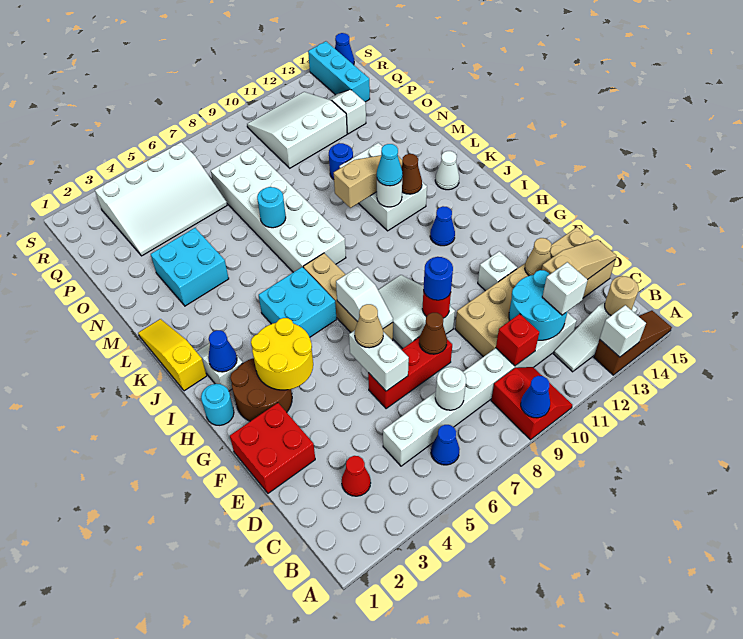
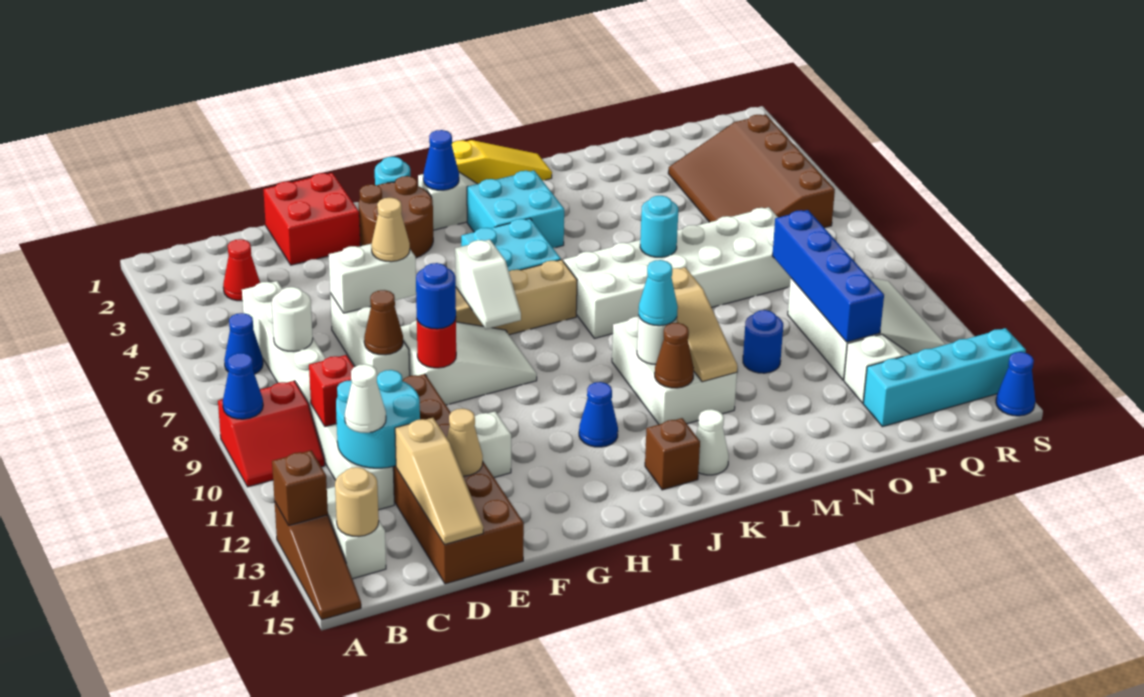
white 1x1 brick [600,305,646,357] -> brown 1x1 brick [272,451,328,525]
white 1x1 brick [542,262,588,315] -> white 1x1 cone [345,364,386,433]
tan 2x6 brick [455,227,615,357] -> brown 2x6 brick [393,374,524,584]
red 1x3 brick [368,337,452,409] -> white 1x3 brick [330,293,410,380]
yellow 2x2 round brick [251,318,313,390] -> none
white 1x2 slope [336,267,393,329] -> white 1x2 slope turned to [455,240,521,329]
none -> brown 1x1 brick [645,418,700,490]
white 2x3 brick [339,143,427,231] -> white 2x3 brick turned to [612,317,737,424]
cyan 2x2 brick [151,228,229,306] -> cyan 2x2 brick moved to [467,171,564,248]
white 3x4 slope [95,142,227,256] -> brown 3x4 slope [668,115,835,228]
none -> blue 1x4 brick [772,210,884,342]
cyan 1x3 brick [308,41,370,102] -> cyan 1x4 brick [863,328,1026,427]

